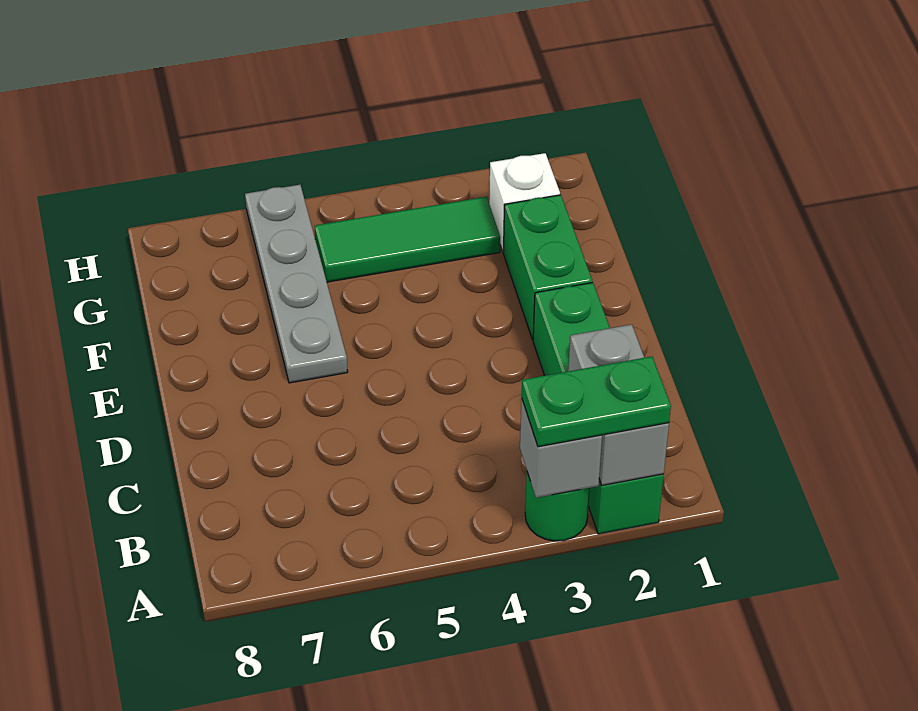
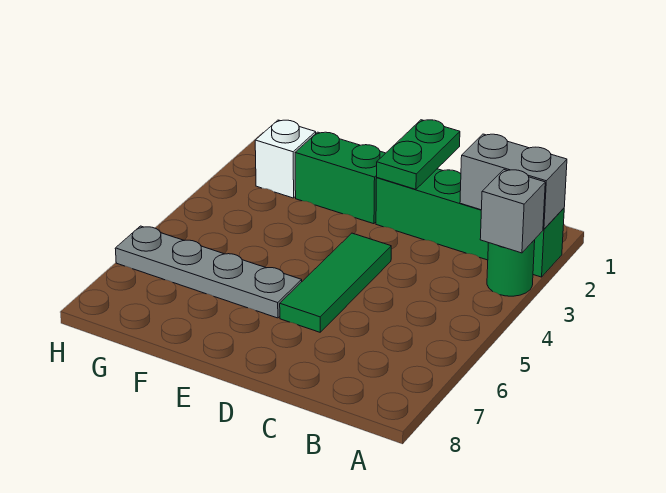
green 1x2 plate [522,356,671,447] -> green 1x2 plate moved to [377,120,460,189]
green 1x3 tile [315,197,500,282] -> green 1x3 tile moved to [280,233,391,332]

